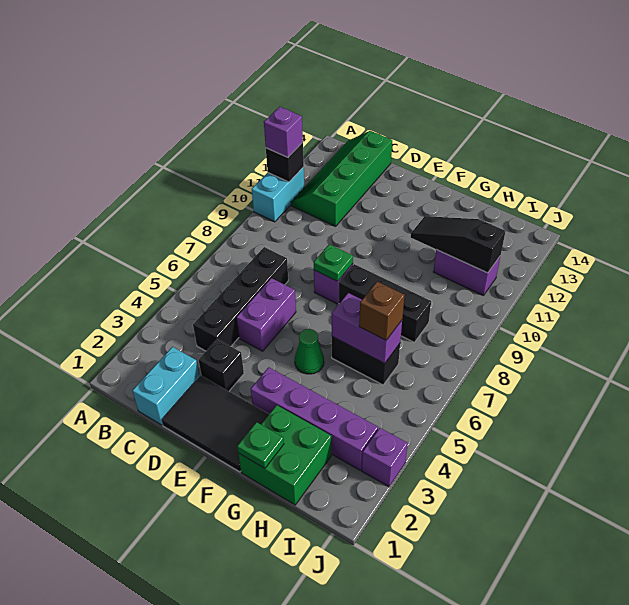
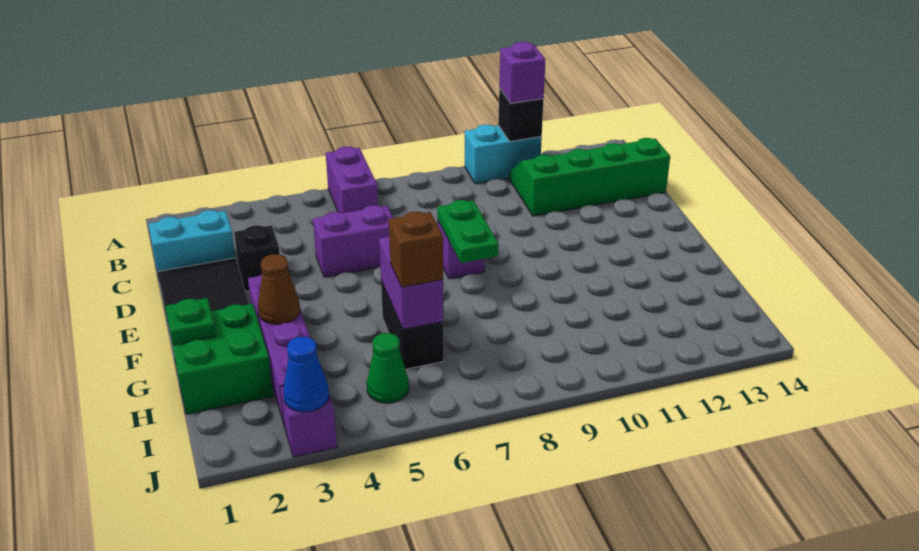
black 1x4 brick [193,247,288,351] -> none
green 1x1 plate [314,244,353,281] -> green 1x2 plate [437,200,499,263]
green 1x1 cone [295,329,324,374] -> green 1x1 cone moved to [367,333,409,403]
black 1x3 brick [339,264,431,342] -> none
none -> brown 1x1 cone [258,254,300,324]
black 1x3 slope [411,216,505,273] -> none
purple 1x2 brick [433,250,500,296] -> purple 1x2 brick moved to [326,147,378,213]
none -> blue 1x1 cone [283,337,329,412]

